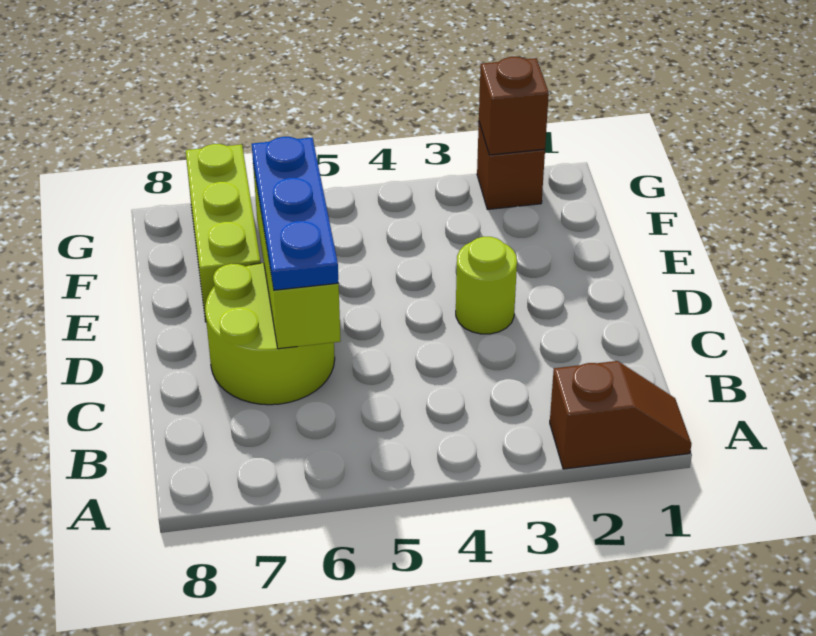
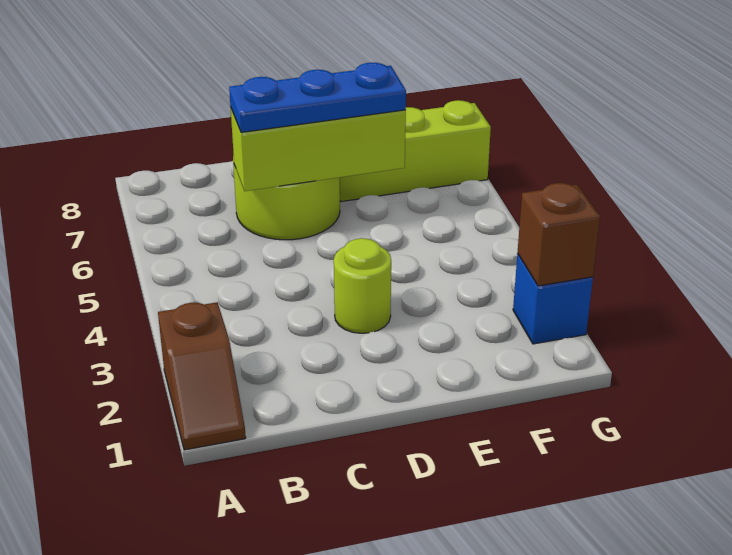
brown 1x1 brick [477,123,545,209] -> blue 1x1 brick [513,254,593,344]

